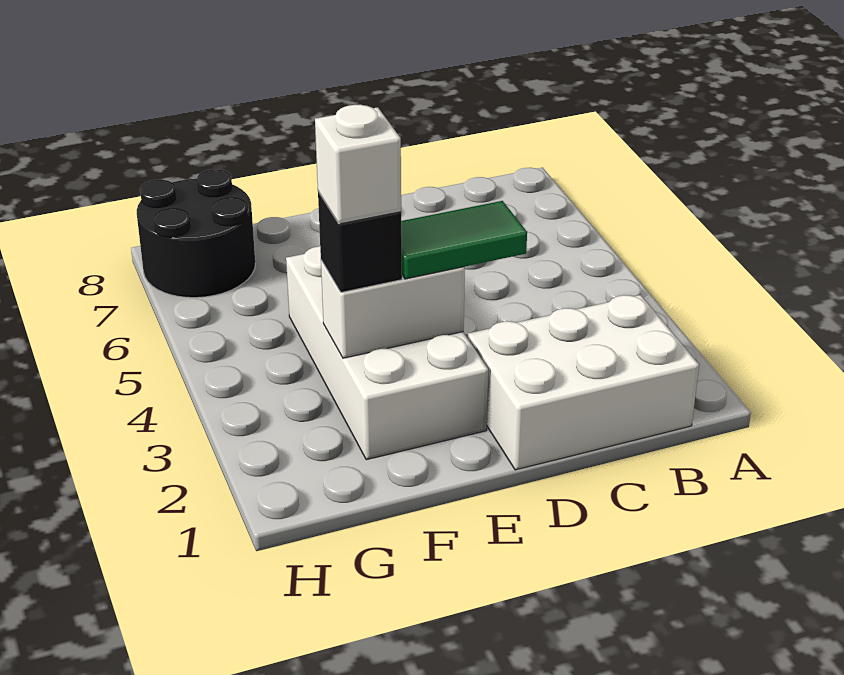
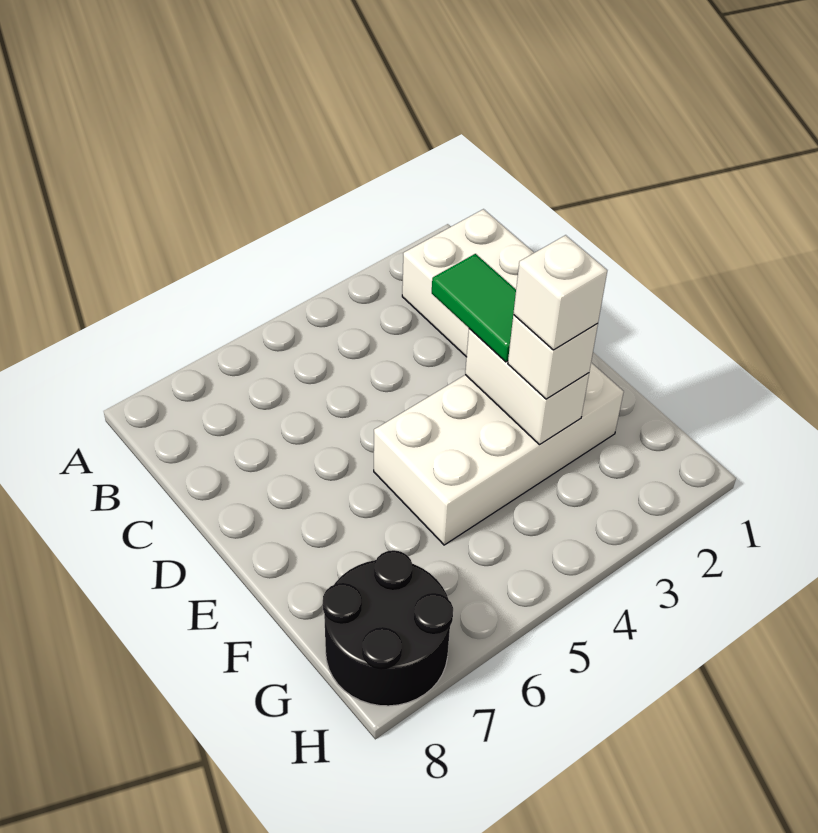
black 1x1 brick [318,191,402,292] -> white 1x1 brick [508,315,598,399]

